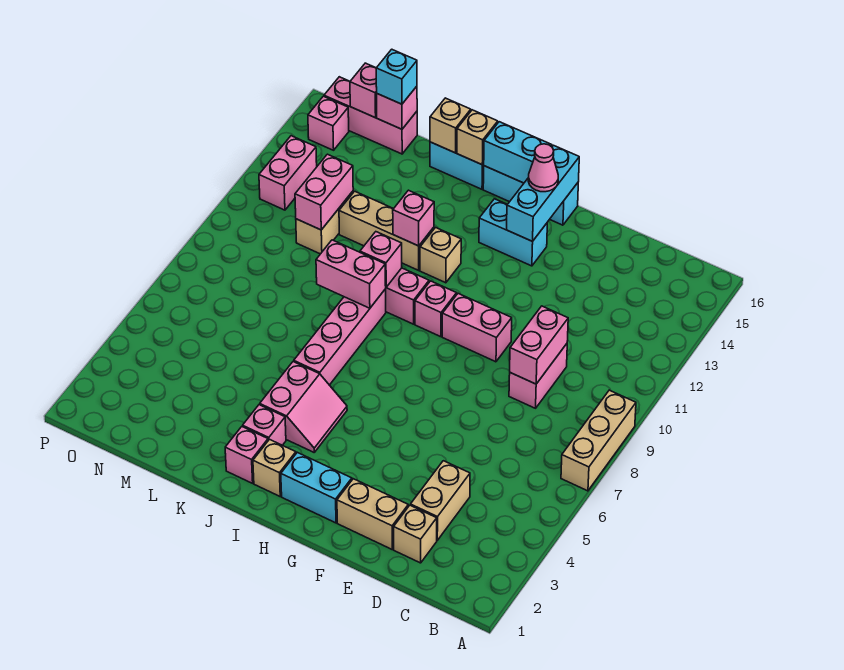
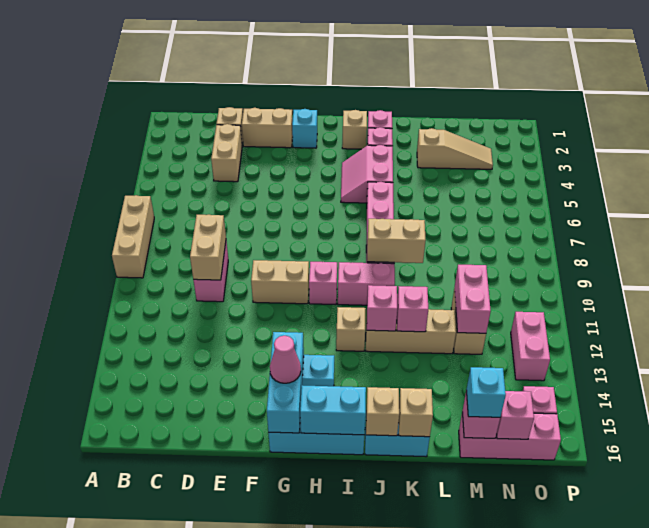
pink 1x2 brick [510,306,568,384] -> tan 1x2 brick [190,215,226,280]
pink 1x2 brick [442,294,512,362] -> tan 1x2 brick [251,260,309,304]
cyan 1x2 brick [281,452,352,523] -> cyan 1x1 brick [292,109,317,148]
pink 1x2 brick [316,240,386,308] -> tan 1x2 brick [367,219,426,263]
pink 1x1 brick [360,232,402,287] -> pink 1x1 brick moved to [397,286,428,332]
none -> tan 1x3 slope [417,128,493,169]

